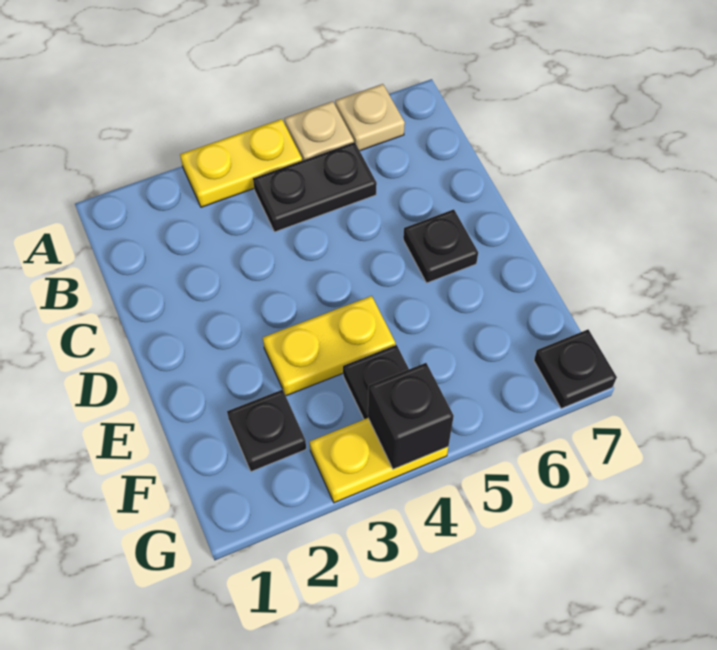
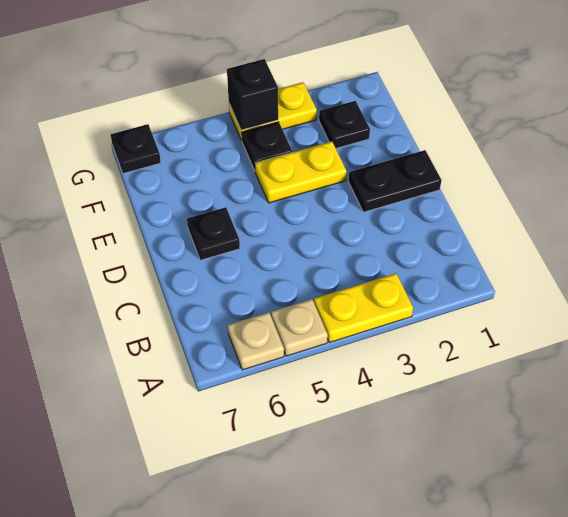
black 1x2 plate [253,142,377,232] -> black 1x2 plate moved to [349,150,442,212]

